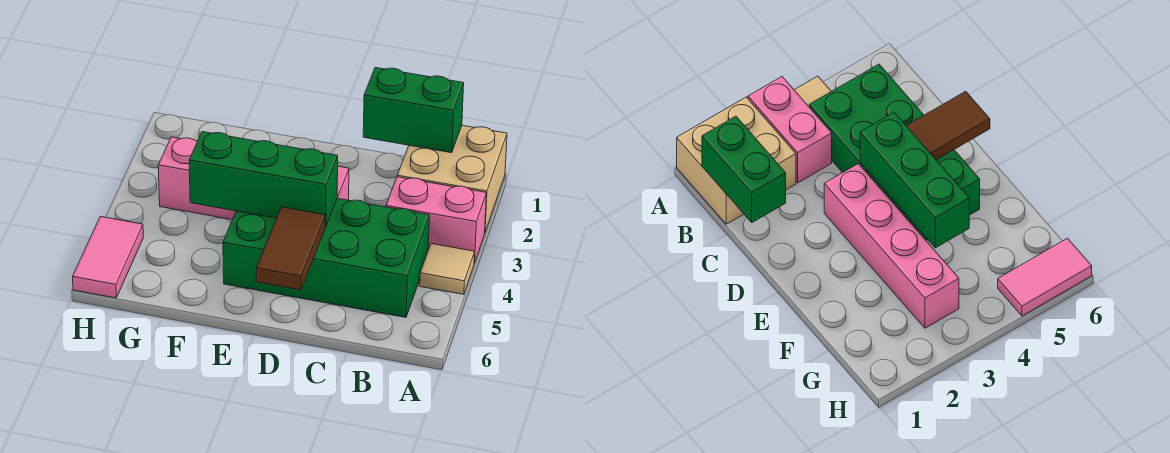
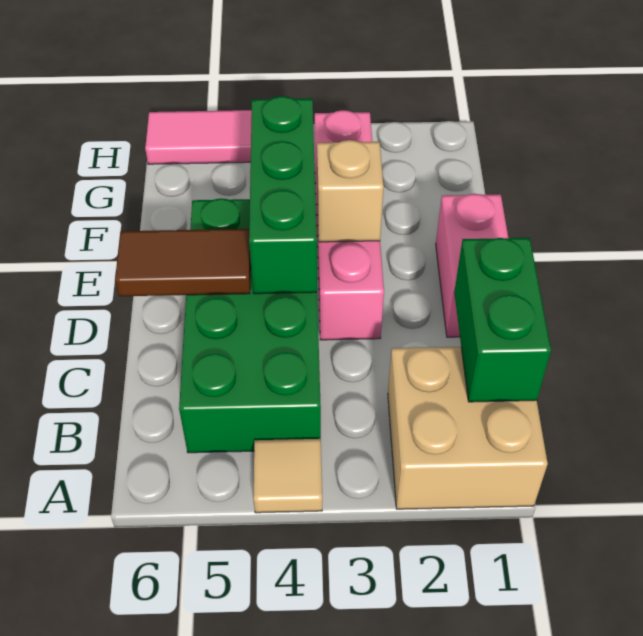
pink 1x2 brick [386,177,486,263] -> pink 1x2 brick moved to [436,194,508,337]
none -> tan 1x1 brick [317,140,384,242]

